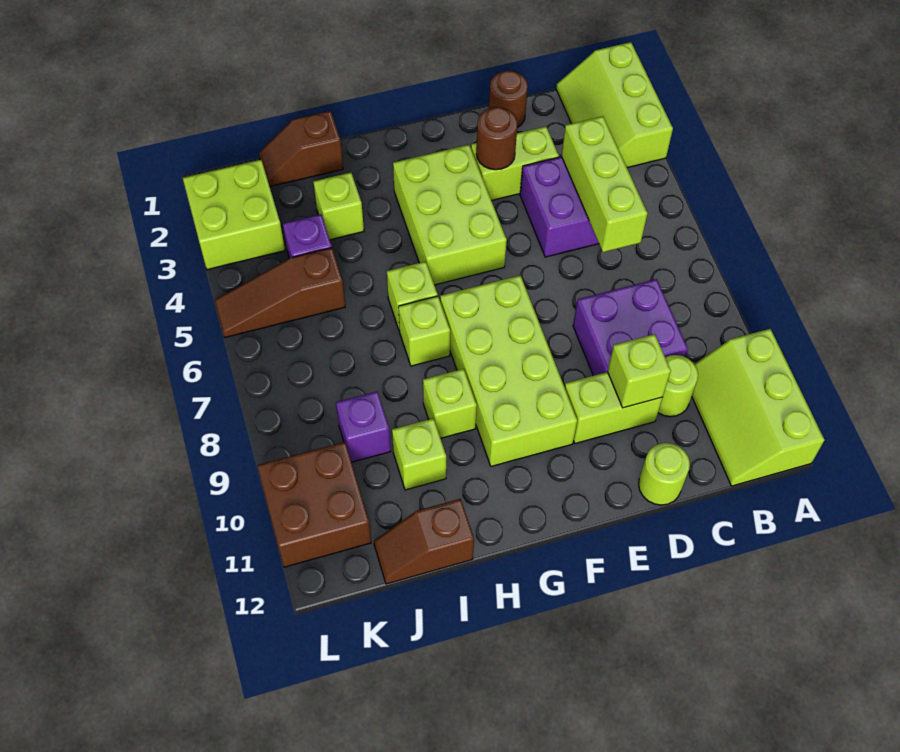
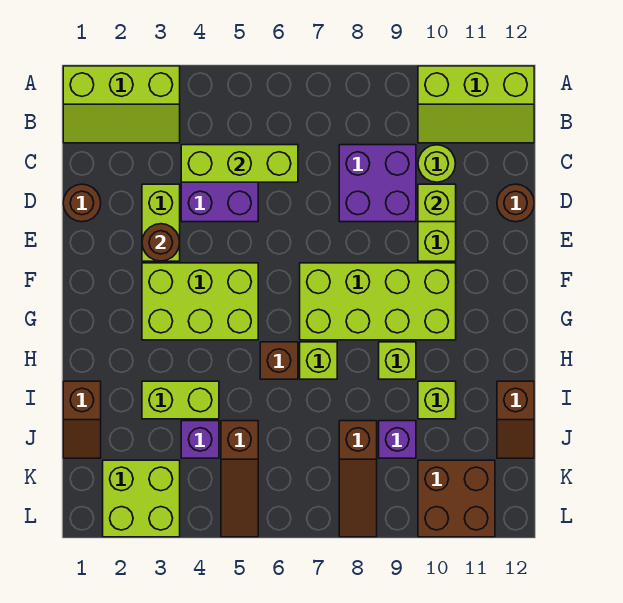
lime 1x1 round brick [639,443,690,505] -> brown 1x1 round brick [497,184,534,222]
lime 1x1 brick [387,261,438,331] -> brown 1x1 brick [260,342,298,379]
lime 1x1 brick [314,173,364,240] -> lime 1x2 brick [142,381,219,419]
none -> brown 1x3 slope [339,421,377,537]

